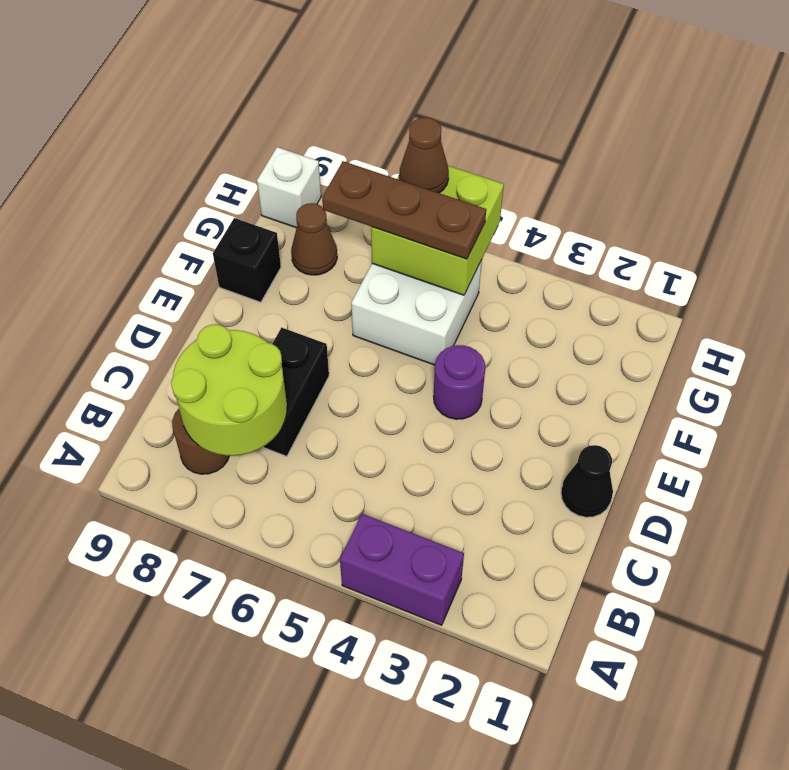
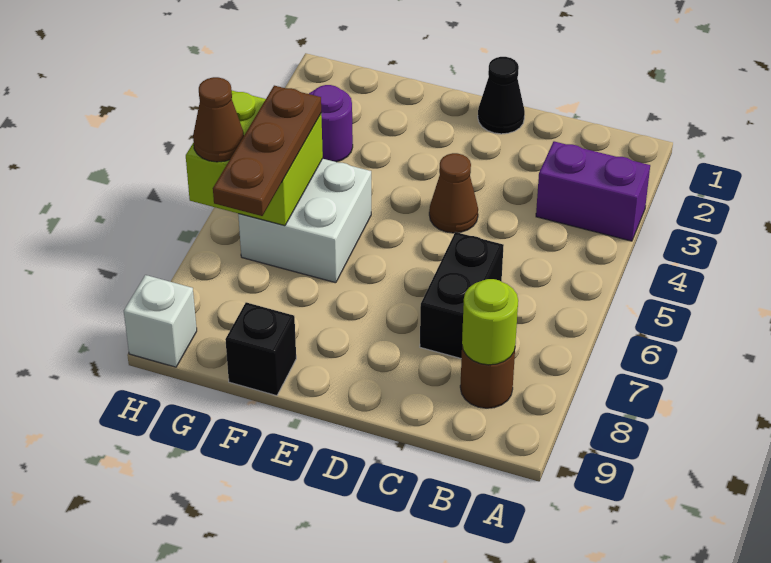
purple 1x2 brick [340,514,464,625] -> purple 1x2 brick turned to [536,141,650,241]
lime 2x2 round brick [171,324,287,456] -> lime 1x1 round brick [462,279,518,365]
black 1x2 brick [263,327,329,456] -> black 1x2 brick turned to [420,232,504,359]
purple 1x1 round brick [434,345,485,419] -> purple 1x1 round brick moved to [309,85,353,162]
brown 1x1 cone [291,203,337,275] -> brown 1x1 cone moved to [429,153,478,233]

